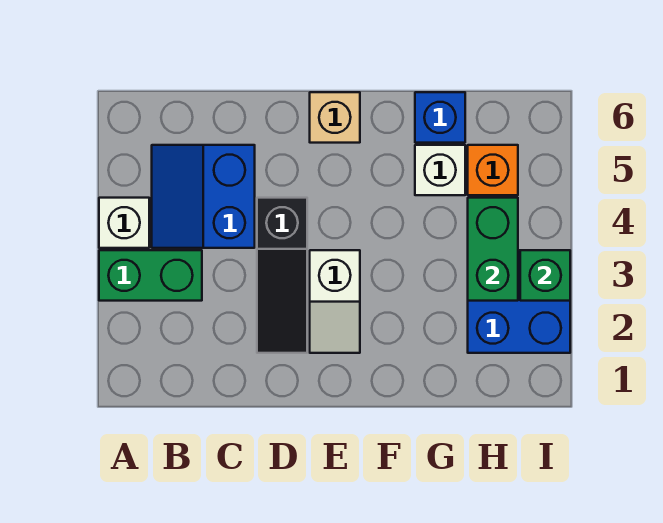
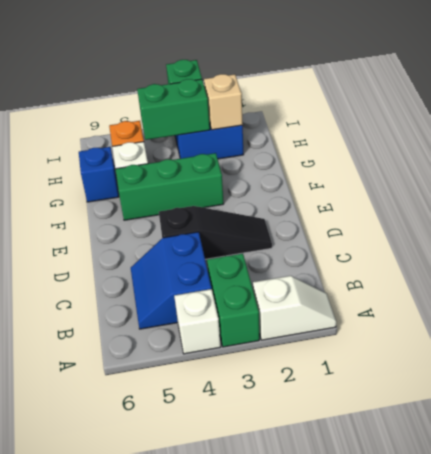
blue 2x2 slope [152,145,255,248] -> blue 2x2 slope turned to [131,232,212,329]
white 1x2 slope [310,250,360,353] -> white 1x2 slope moved to [253,276,336,340]
tan 1x1 brick [310,92,360,143] -> tan 1x1 brick moved to [204,74,243,130]
none -> green 1x3 brick [115,153,224,220]

